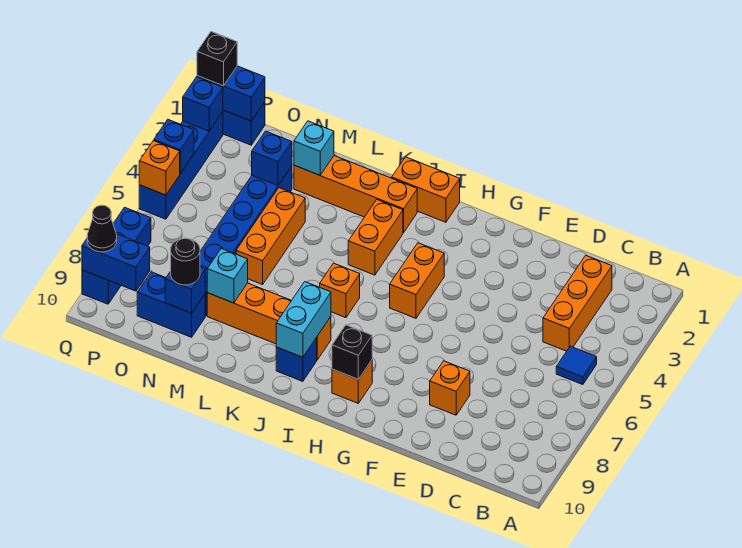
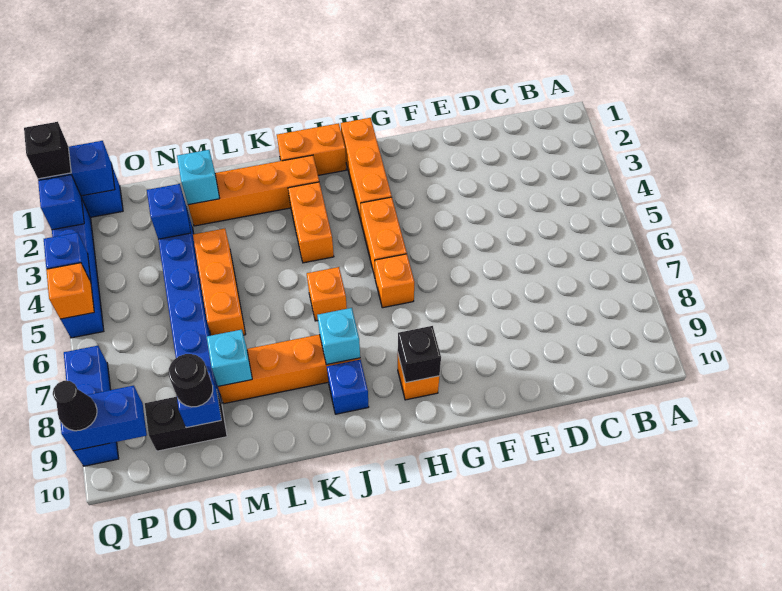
blue 1x1 tile [556,346,597,385] -> none
orange 1x3 brick [543,256,612,351] -> orange 1x3 brick moved to [341,118,392,220]
orange 1x1 brick [430,361,470,415] -> orange 1x1 brick moved to [375,254,414,308]
cyan 1x2 brick [276,282,331,357] -> cyan 1x1 brick [317,308,360,365]
blue 1x2 brick [137,272,205,337] -> black 1x2 brick [145,392,227,451]

